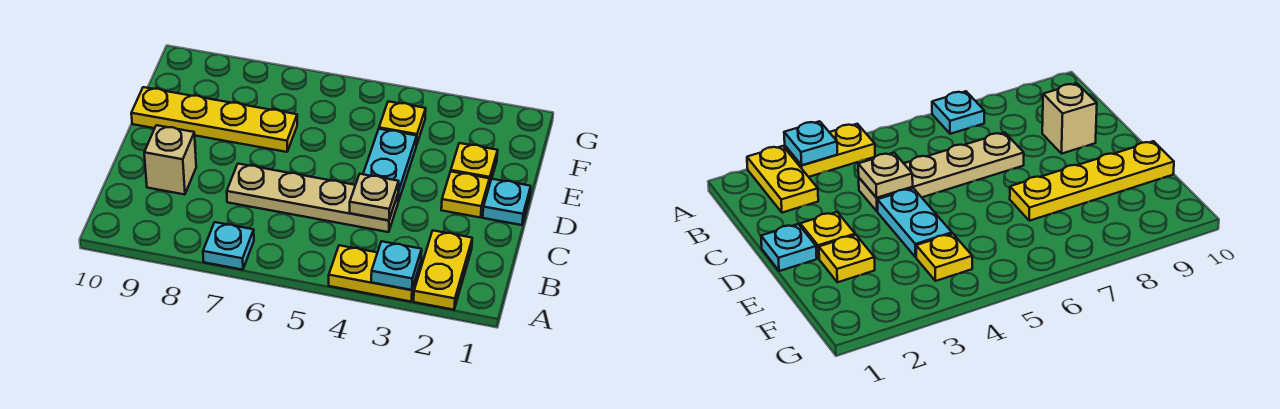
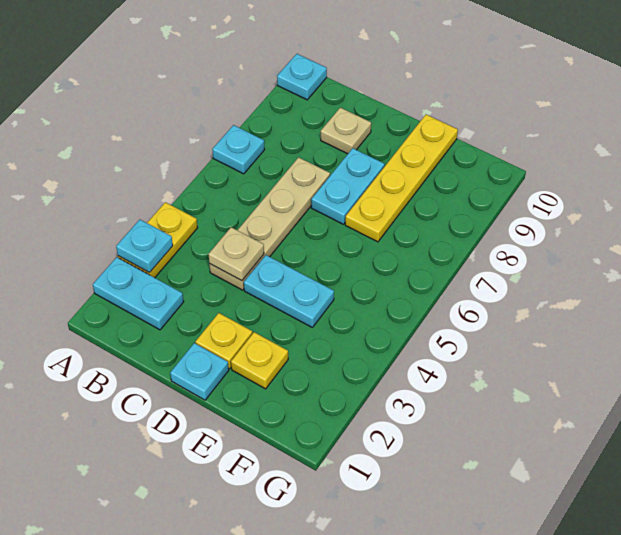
yellow 1x2 plate [414,231,472,310] -> cyan 1x2 plate [93,257,184,330]
none -> cyan 1x1 plate [277,54,327,100]
tan 1x1 brick [144,125,196,195] -> tan 1x1 plate [321,108,371,154]
none -> cyan 1x2 plate [311,148,385,224]
yellow 1x1 plate [379,101,426,145] -> none

